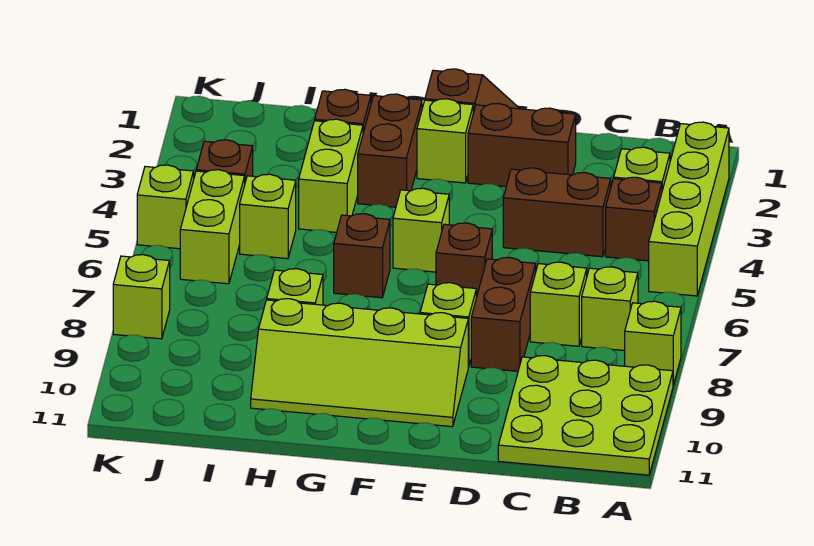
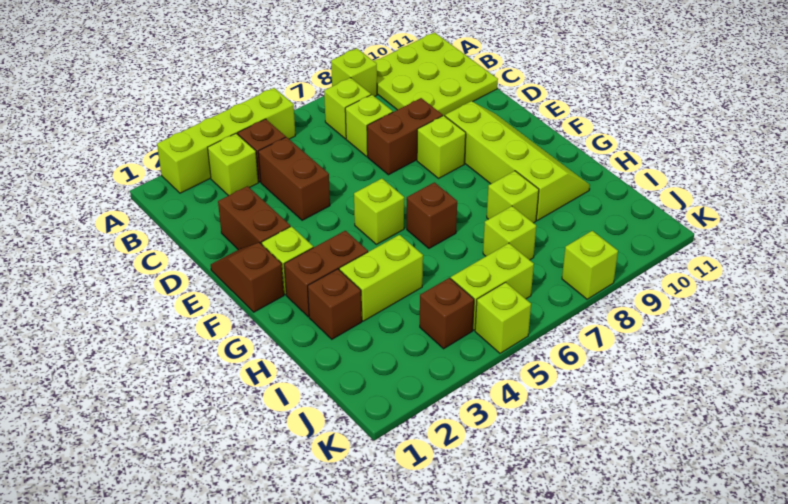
brown 1x1 brick [436,223,492,297] -> none
lime 1x1 brick [240,174,296,259] -> lime 1x1 brick moved to [483,206,536,260]

